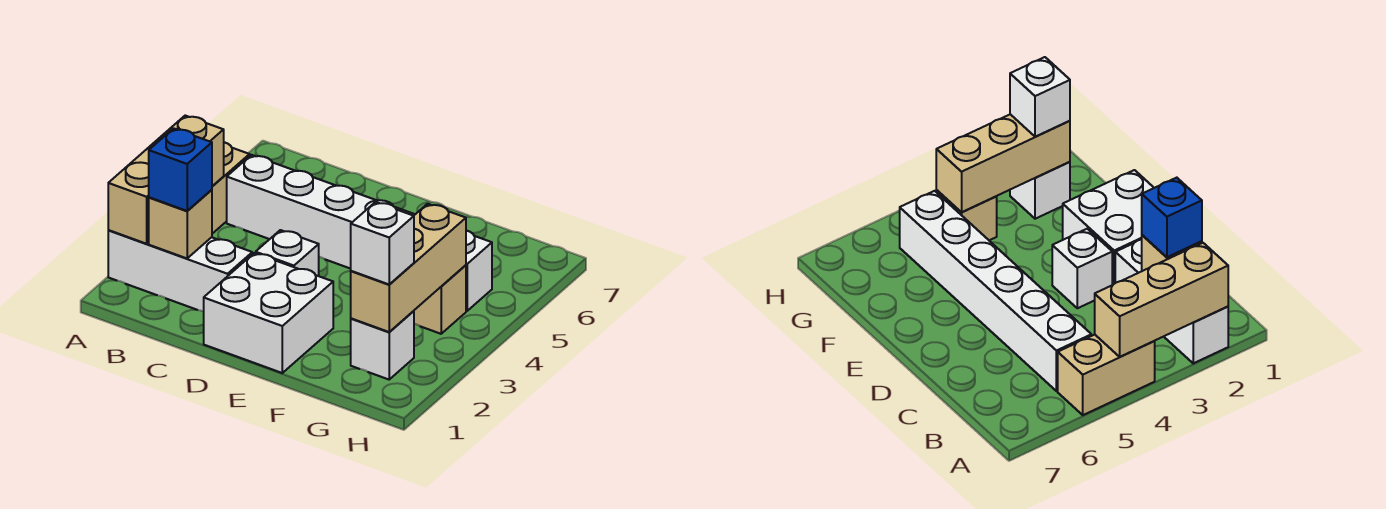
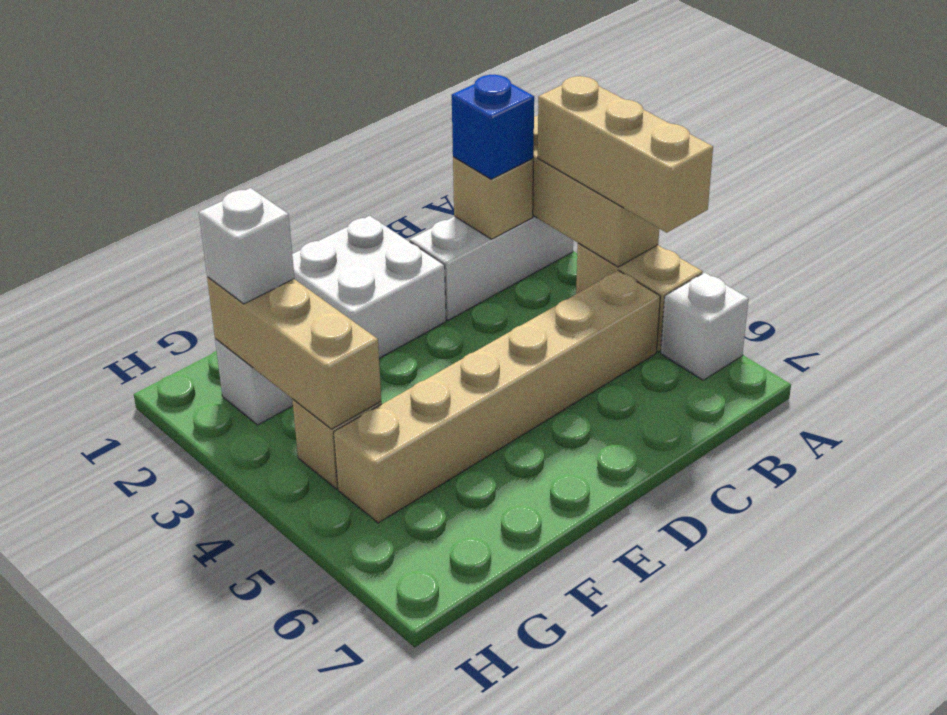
none -> tan 1x3 brick [538,76,713,233]
white 1x6 brick [227,155,492,311] -> tan 1x6 brick [334,270,660,523]
white 1x1 brick [256,230,319,276] -> white 1x1 brick moved to [661,273,749,380]

